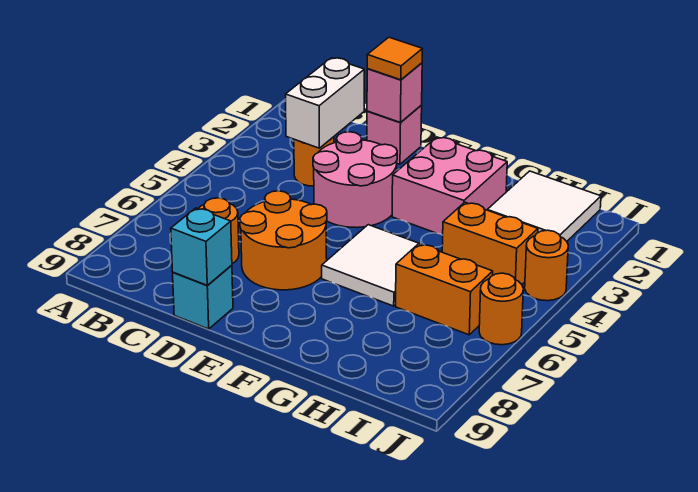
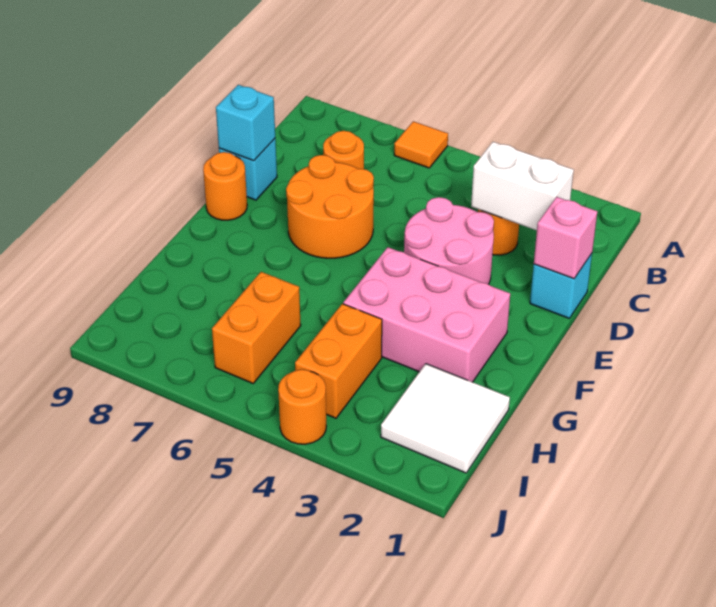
pink 1x1 brick [367,106,422,164] -> cyan 1x1 brick [530,254,592,318]
orange 1x1 tile [367,37,422,80] -> orange 1x1 tile moved to [394,121,448,168]
pink 2x2 brick [392,137,507,235] -> pink 2x3 brick [343,247,510,382]
white 2x2 tile [322,225,439,306] -> none
orange 1x1 round brick [479,273,523,345] -> orange 1x1 round brick moved to [203,152,247,220]

